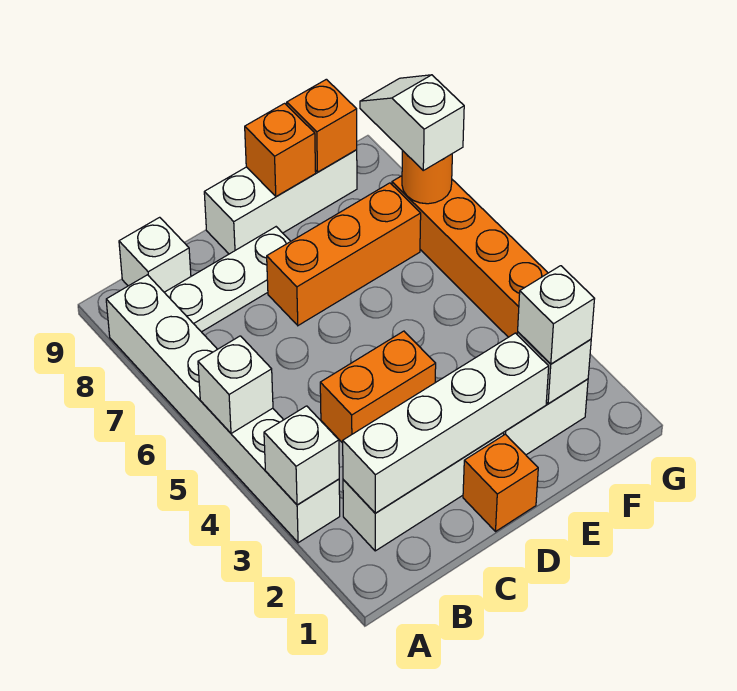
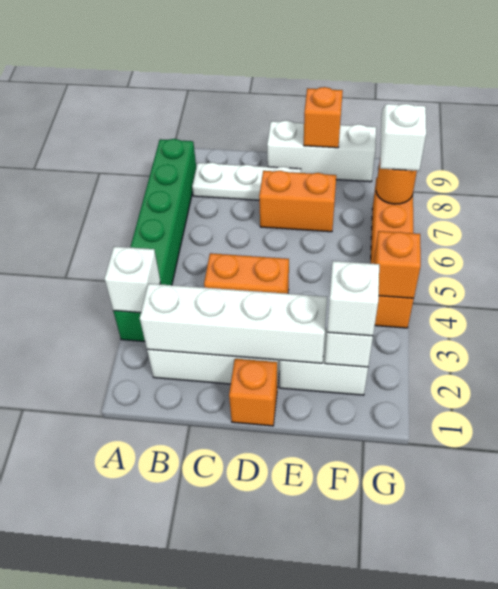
white 1x6 brick [106,275,340,543] -> green 1x6 brick [113,139,196,341]
white 1x1 brick [198,336,273,433] -> none
white 1x1 brick [119,217,191,292] -> none
orange 1x3 brick [267,183,421,325] -> orange 1x2 brick [259,171,336,232]
orange 1x1 brick [287,79,357,172] -> orange 1x1 brick moved to [374,231,421,299]

